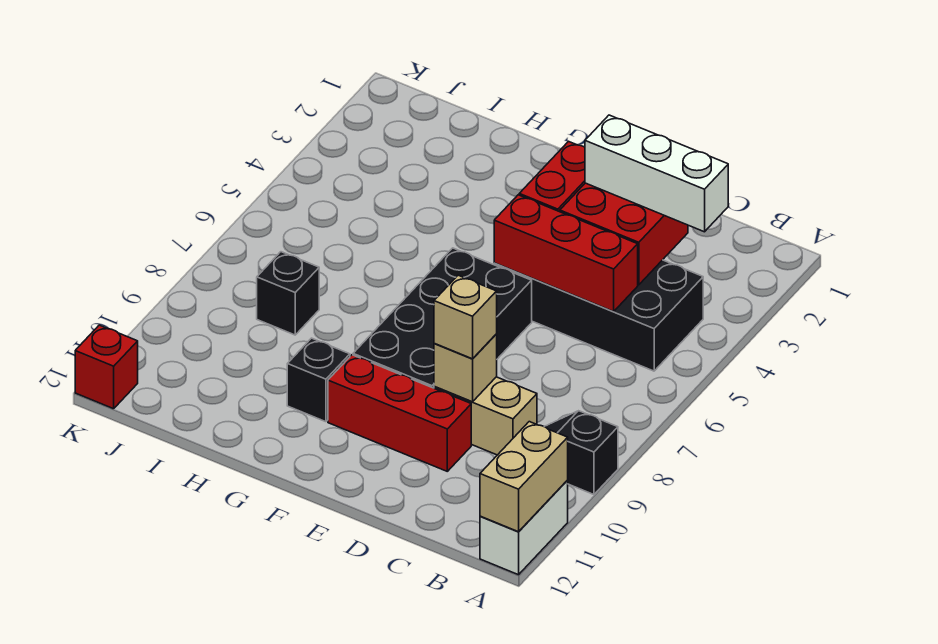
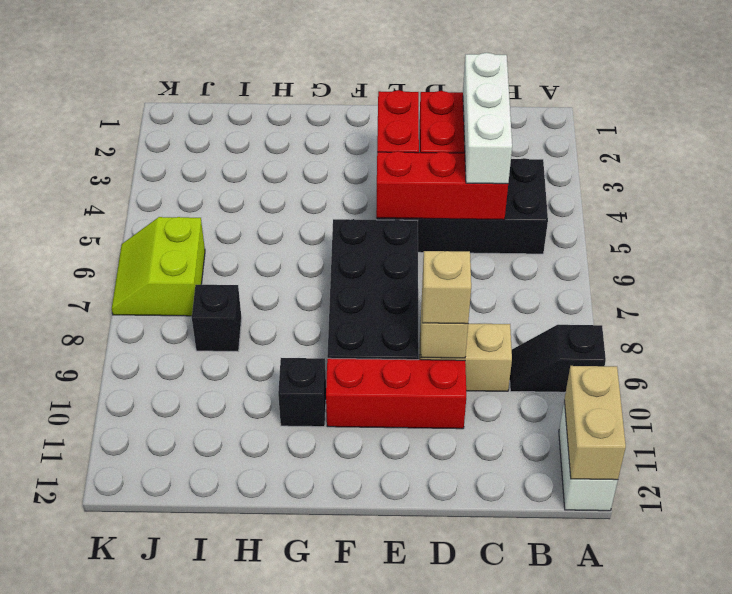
white 1x3 brick [585,115,728,232] -> white 1x3 brick turned to [463,53,512,184]
none -> lime 2x2 slope [112,217,205,316]
red 1x1 brick [75,325,138,409] -> none

